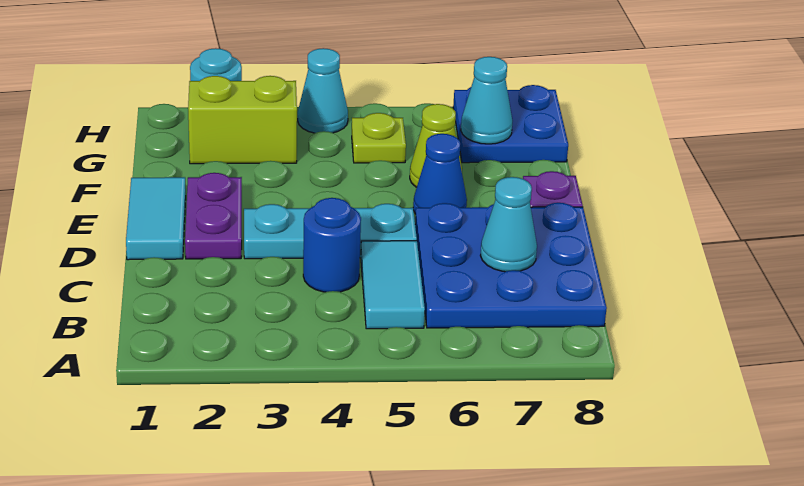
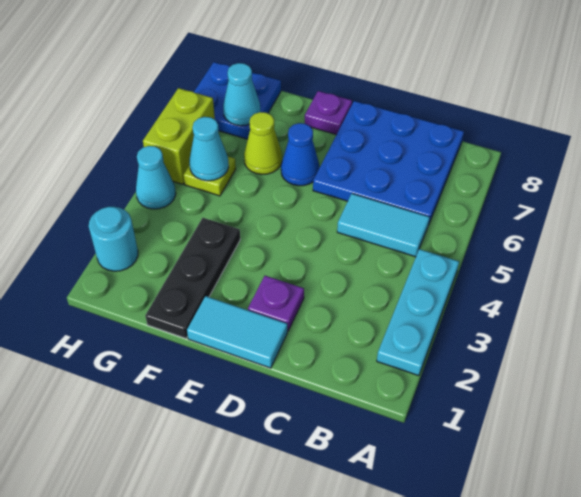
blue 1x1 round brick [303,198,361,292] -> none
cyan 1x1 cone [480,177,537,272] -> cyan 1x1 cone moved to [189,117,229,181]
purple 1x2 plate [185,173,242,259] -> purple 1x1 plate [248,276,304,331]
cyan 1x3 plate [244,204,417,259] -> cyan 1x3 plate moved to [377,249,459,376]
none -> black 1x3 plate [145,218,240,338]
lime 1x2 brick [188,76,297,164] -> lime 1x2 brick moved to [143,88,215,184]

